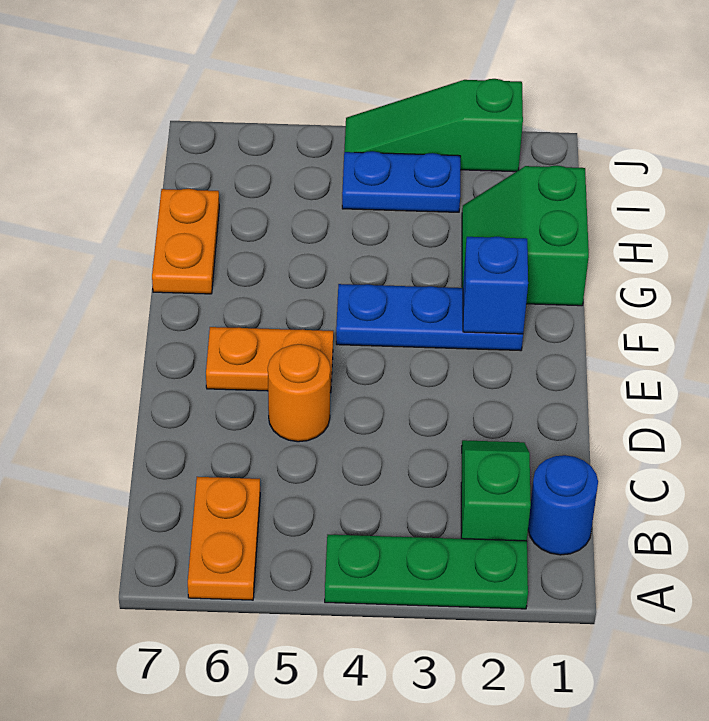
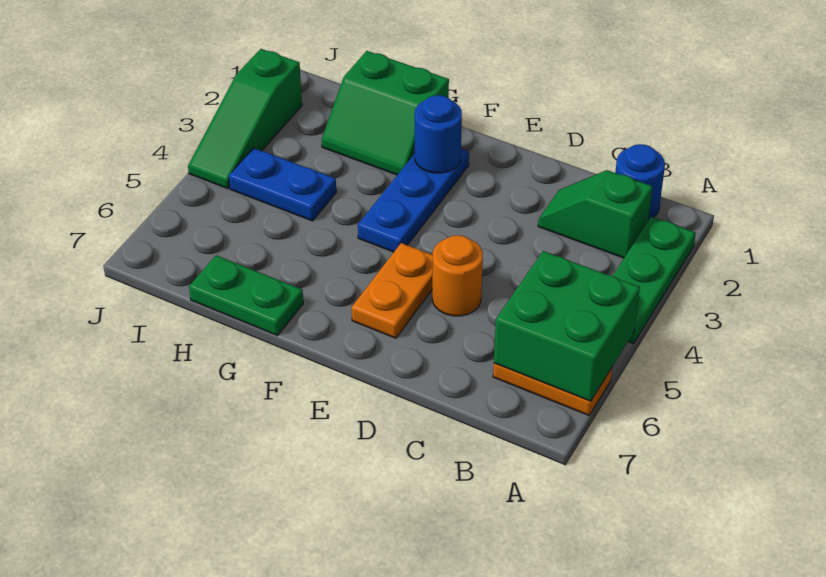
none -> green 2x2 brick [494,251,640,401]
blue 1x1 brick [463,237,528,334] -> blue 1x1 round brick [415,95,462,173]
orange 1x2 plate [152,189,219,294] -> green 1x2 plate [189,255,303,336]
blue 1x2 plate [342,151,460,212] -> blue 1x2 plate turned to [229,148,336,221]

